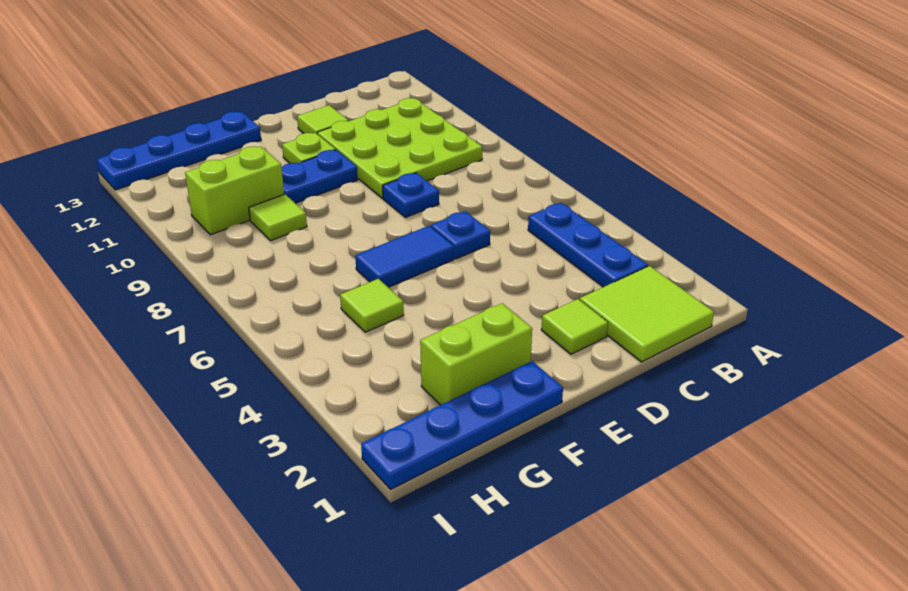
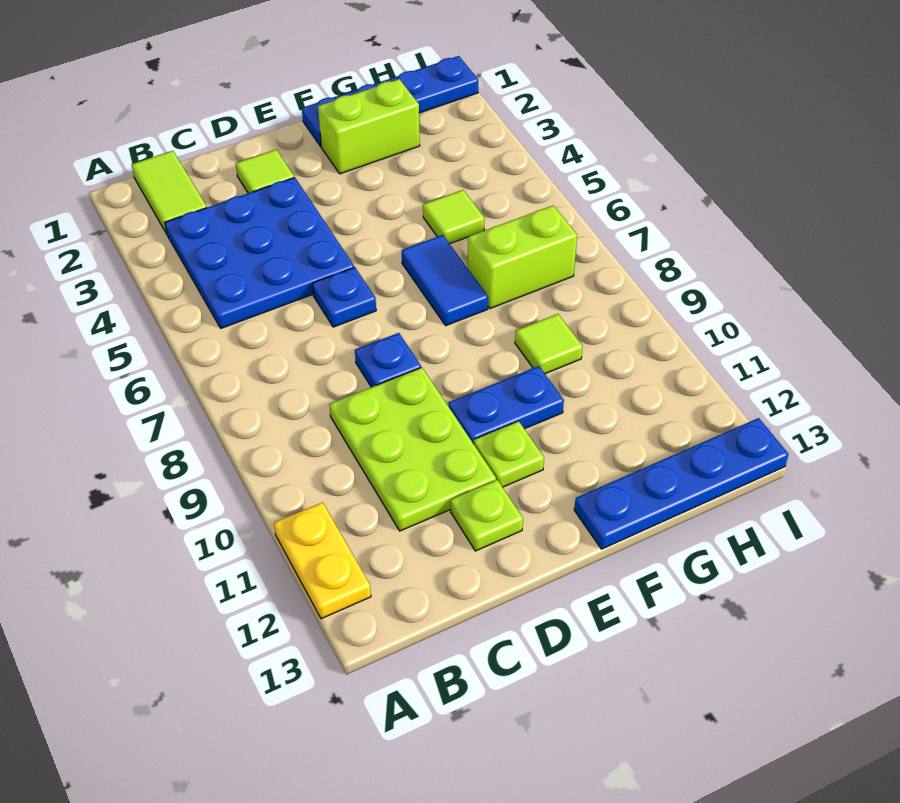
none -> yellow 1x2 plate [274,502,371,619]
lime 2x2 tile [580,266,714,362] -> lime 1x2 tile [131,151,207,234]
blue 1x3 plate [528,203,648,287] -> blue 3x3 plate [165,177,354,328]
lime 3x3 plate [317,98,482,198] -> lime 2x3 plate [329,368,496,531]
lime 1x1 tile [297,105,349,133] -> lime 1x1 plate [451,480,523,551]
blue 1x2 tile [355,226,454,287] -> blue 1x2 tile turned to [402,235,488,326]
lime 1x2 brick [185,146,284,235] -> lime 1x2 brick moved to [468,205,577,308]

